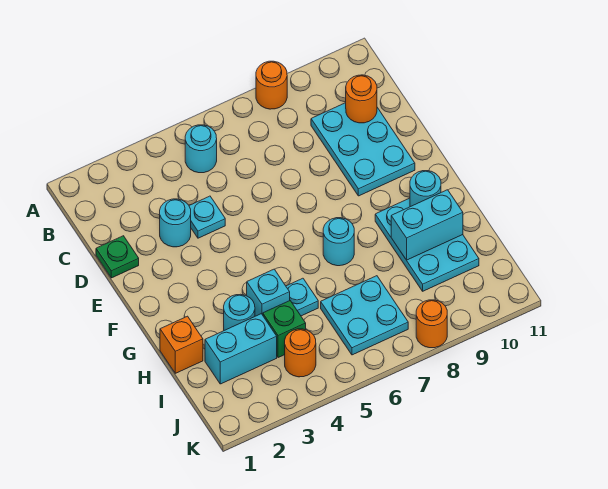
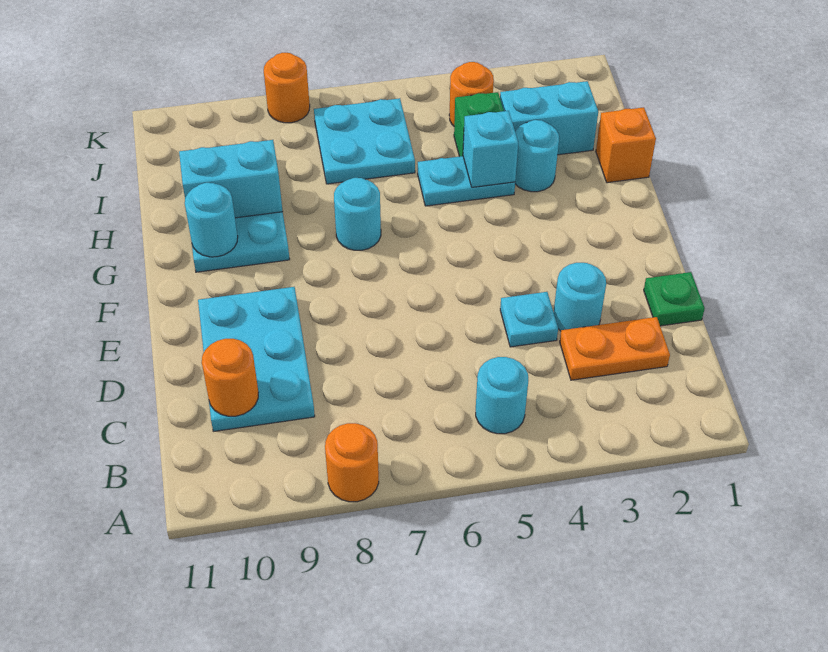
none -> orange 1x2 plate [560,317,670,380]

